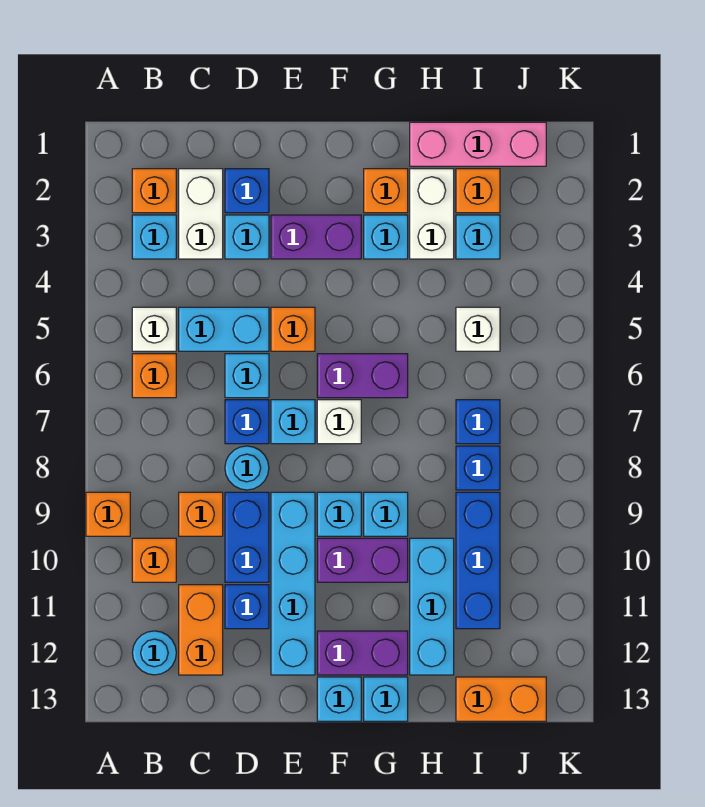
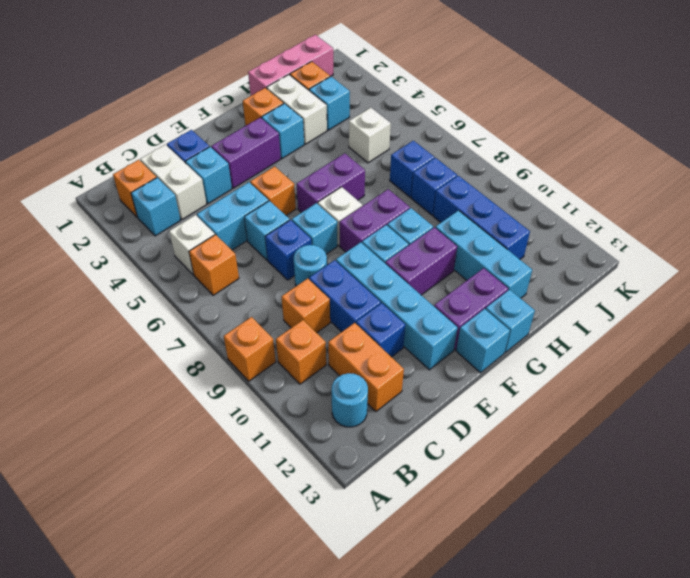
none -> purple 1x2 brick [339,189,410,252]
orange 1x2 brick [456,677,546,721] -> none

